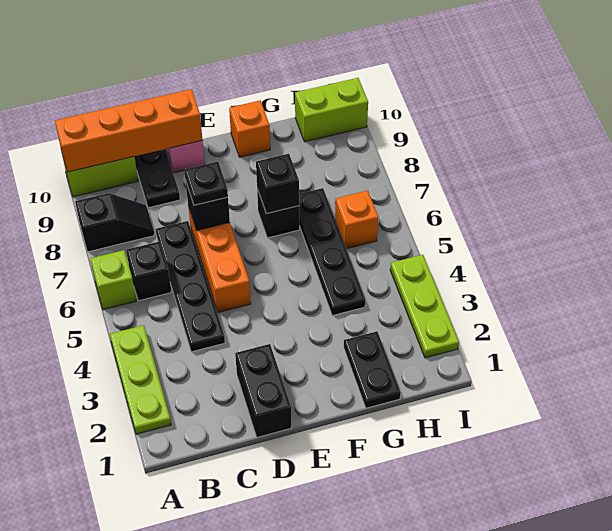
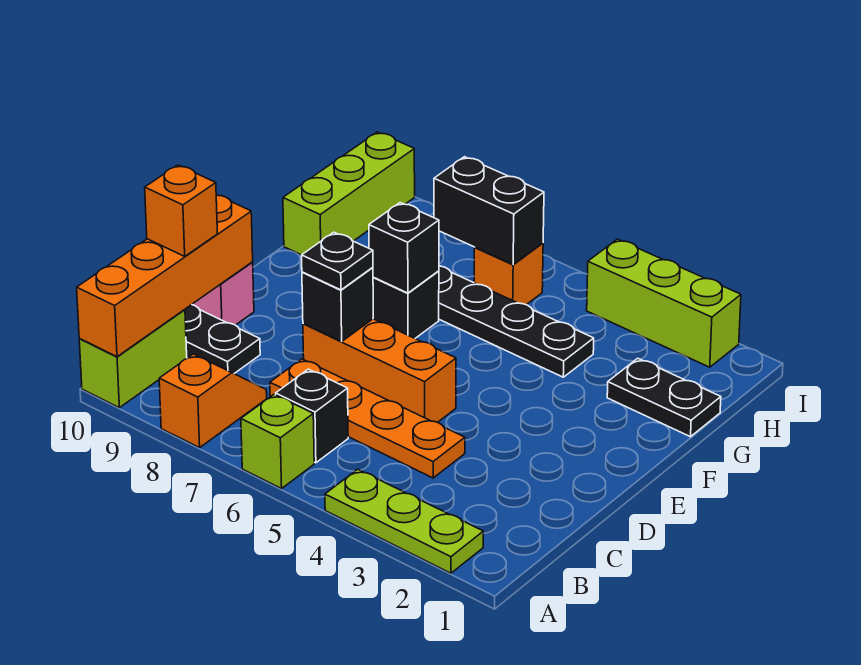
black 1x2 slope [75,193,154,252] -> orange 1x2 slope [159,354,267,448]
black 1x4 plate [156,221,225,352] -> orange 1x4 plate [270,359,465,478]
black 1x2 brick [235,344,292,437] -> black 1x2 brick moved to [434,157,544,265]
orange 1x1 brick [229,101,270,157] -> orange 1x1 brick moved to [145,165,217,256]
lime 1x2 brick [295,78,368,142] -> lime 1x3 brick [283,132,415,255]
lime 1x3 plate [390,255,459,358] -> lime 1x3 brick [587,239,741,367]

